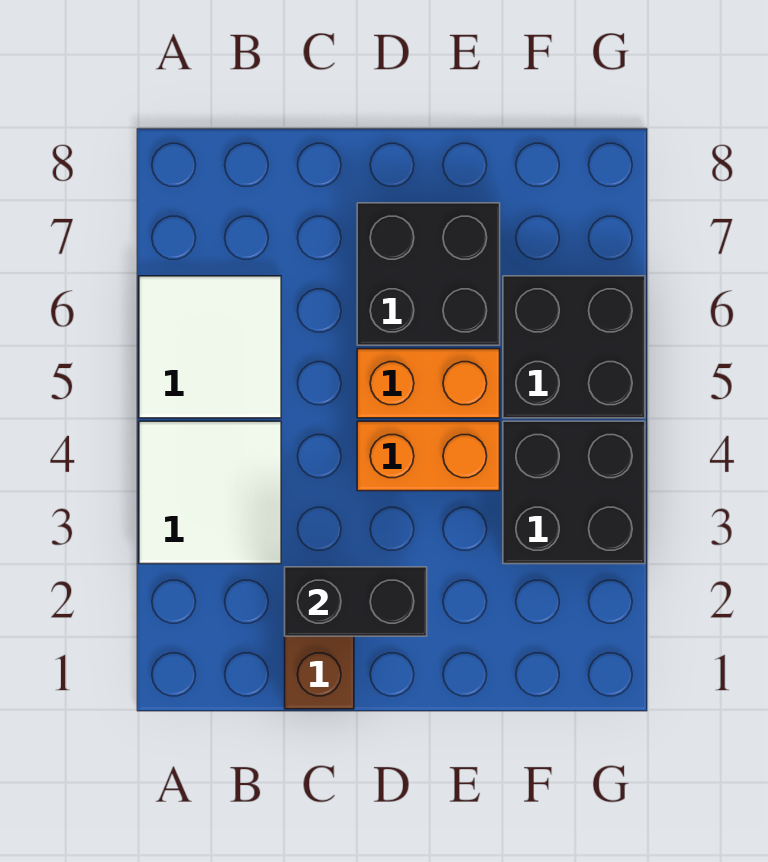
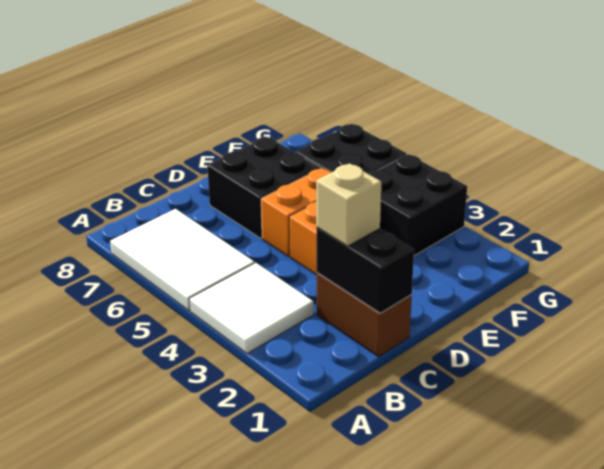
white 2x2 tile [139,276,281,418] -> white 2x3 tile [110,209,255,311]
black 1x2 brick [285,567,427,636] -> black 1x2 brick turned to [316,228,414,313]
none -> tan 1x1 brick [316,163,381,246]

